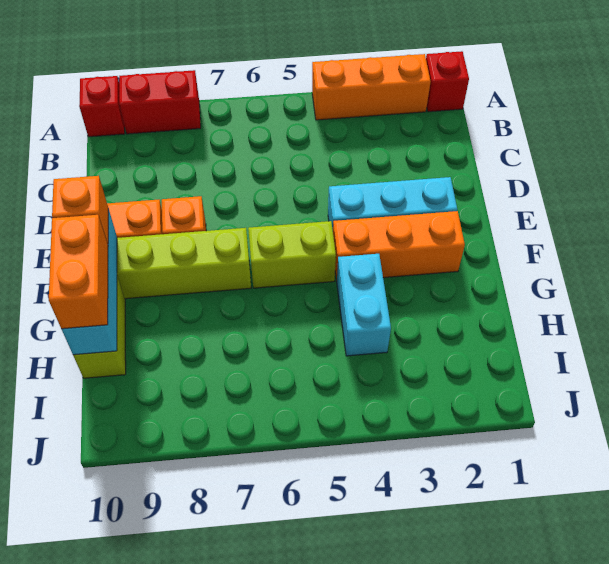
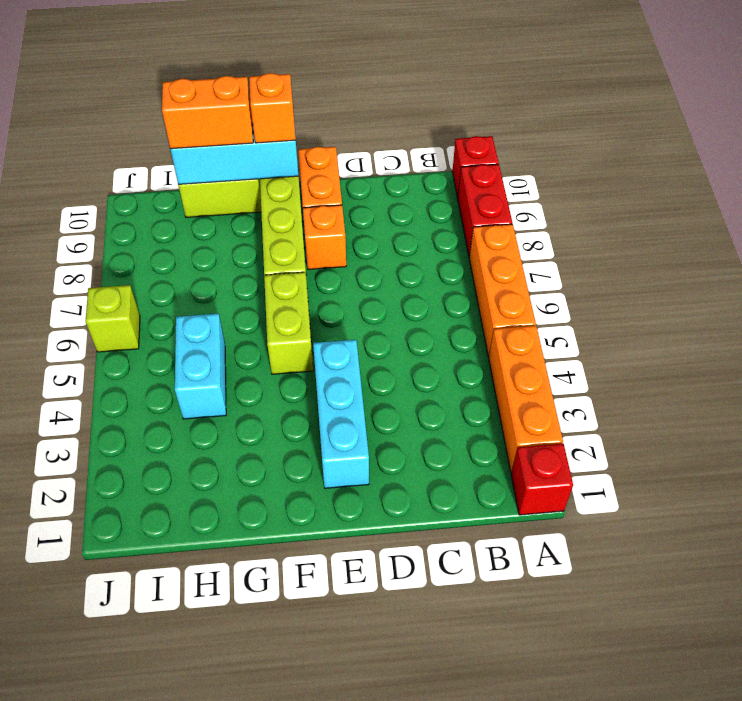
orange 1x3 brick [333,211,465,281] -> orange 1x3 brick moved to [469,224,536,357]
cyan 1x2 brick [337,254,391,356] -> cyan 1x2 brick turned to [175,313,226,419]
none -> lime 1x1 brick [86,285,140,352]

